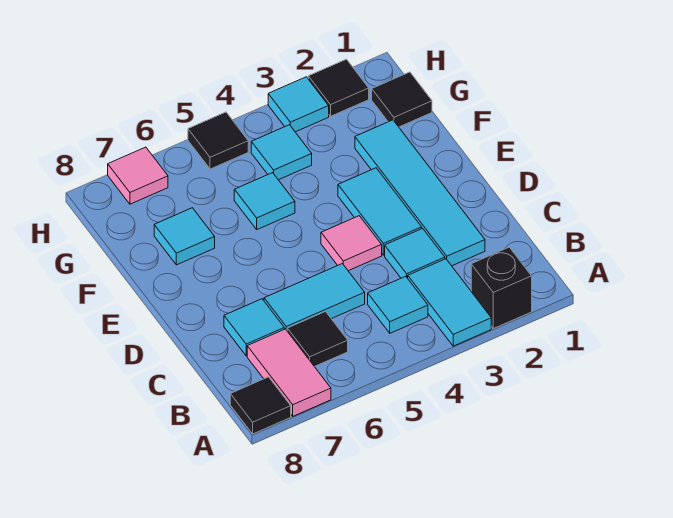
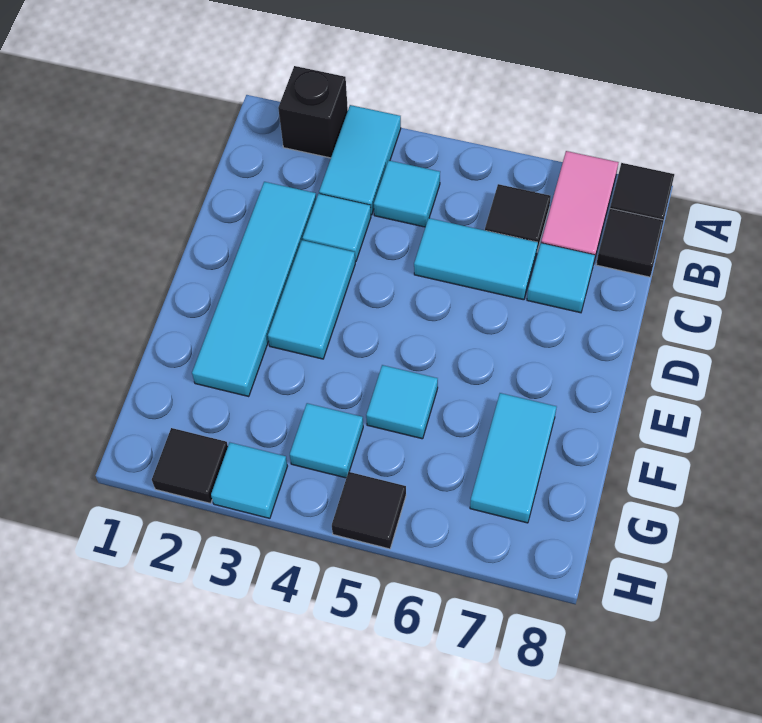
pink 1x1 tile [321,216,382,271] -> none
cyan 1x1 tile [154,208,215,265] -> cyan 1x2 tile [470,393,556,523]
black 1x1 tile [372,72,432,127] -> black 1x1 tile moved to [596,209,664,277]
pink 1x1 tile [108,147,168,204] -> none

